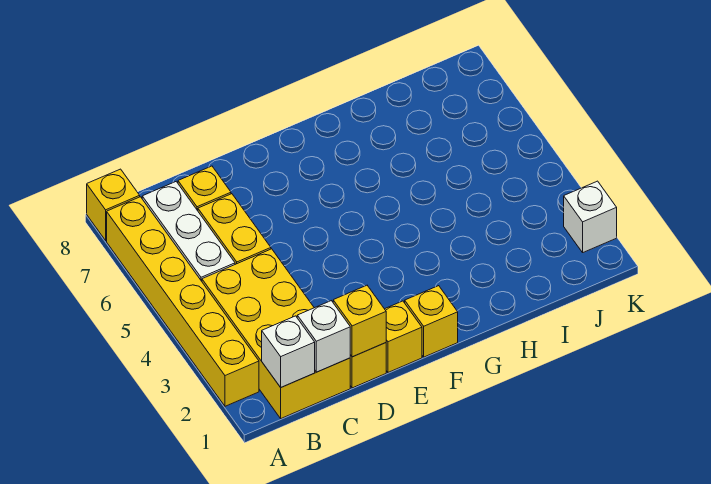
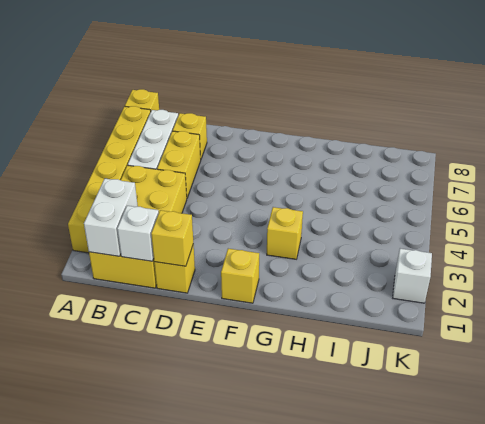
white 1x1 brick [262,316,315,387] -> white 1x2 brick [84,179,138,256]
yellow 1x1 brick [385,301,422,372] -> yellow 1x1 brick moved to [267,207,303,259]

